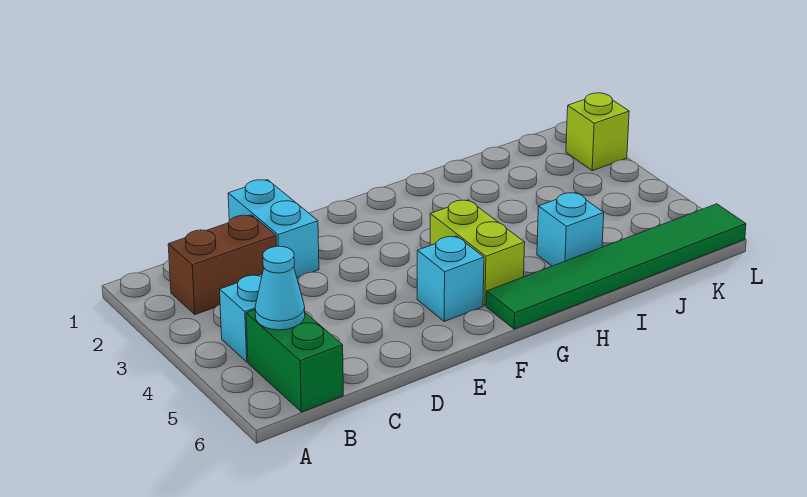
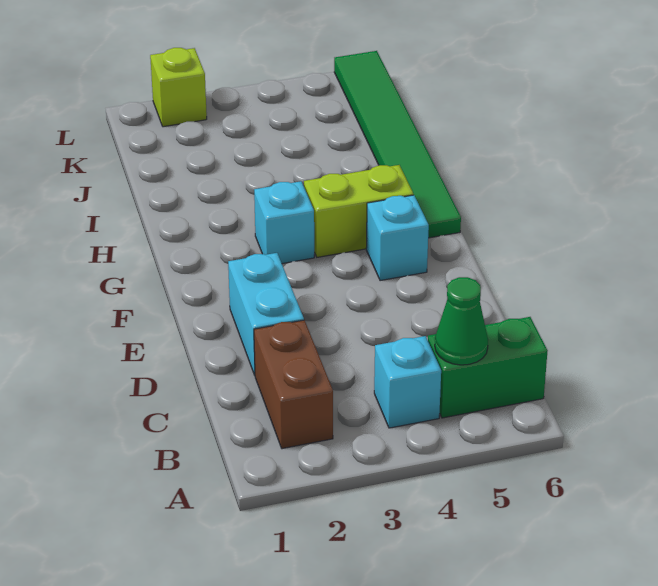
cyan 1x1 cone [255,246,305,330] -> green 1x1 cone [435,277,488,365]
cyan 1x2 brick [228,180,319,278] -> cyan 1x2 brick turned to [228,253,304,375]
cyan 1x1 brick [537,193,604,266] -> cyan 1x1 brick moved to [254,181,314,264]

